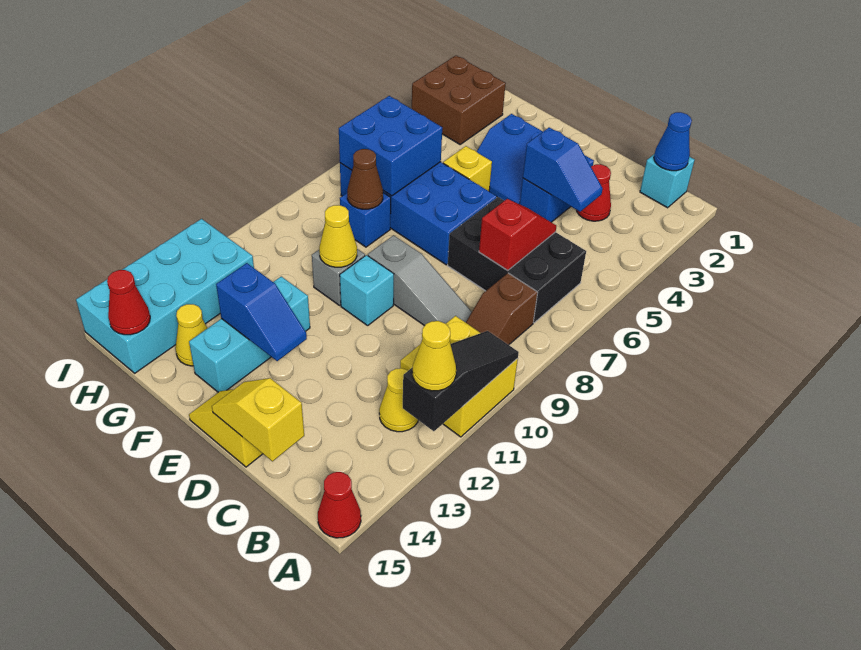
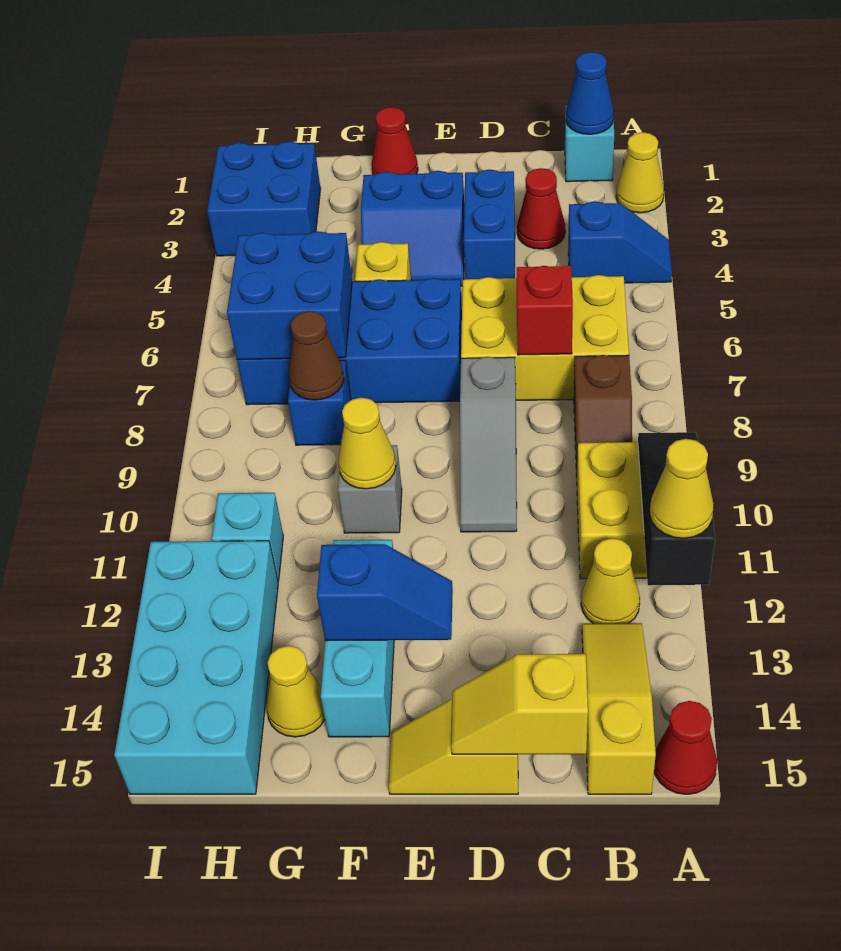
none -> yellow 1x1 cone [616,132,664,213]
black 2x3 brick [448,197,586,323] -> yellow 2x3 brick [461,275,629,400]
none -> yellow 1x3 slope [582,623,656,794]
blue 1x2 slope [523,127,603,212] -> blue 1x2 slope moved to [568,201,672,283]
grey 1x3 slope [368,235,472,326] -> grey 1x3 slope turned to [460,357,517,532]
cyan 1x1 brick [340,255,394,326] -> cyan 1x1 brick moved to [212,493,283,581]
brown 2x2 brick [412,56,506,144] -> blue 2x2 brick [207,141,320,256]
red 1x1 cone [107,270,150,335] -> red 1x1 cone moved to [372,107,418,175]

